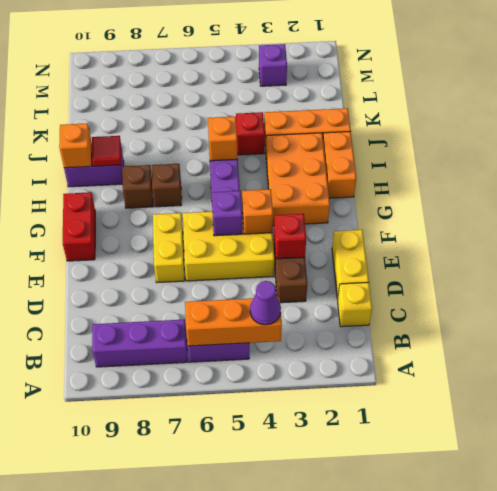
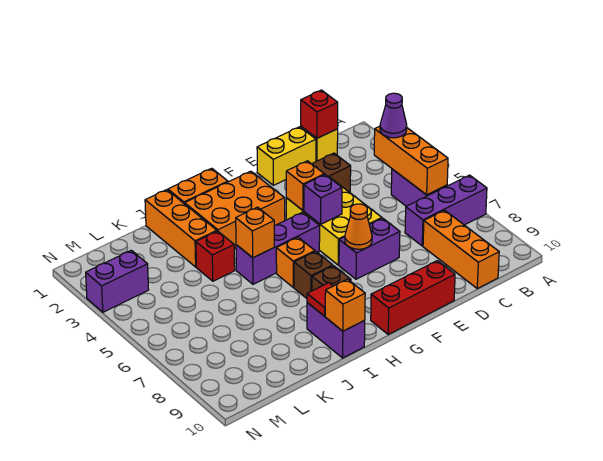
purple 1x3 brick [92,319,188,367] -> purple 1x3 brick turned to [405,175,487,246]
none -> orange 1x3 brick [423,210,499,289]
red 1x1 brick [274,214,306,259] -> red 1x1 brick moved to [301,90,338,138]
yellow 1x2 brick [153,213,185,283] -> purple 1x2 brick [339,218,400,279]
none -> orange 1x1 cone [345,204,372,249]
red 1x2 brick [63,192,95,261] -> red 1x3 brick [371,261,455,334]
none -> orange 1x1 brick [276,237,315,287]
purple 1x1 brick [259,44,287,86] -> purple 1x2 brick [86,250,149,312]

